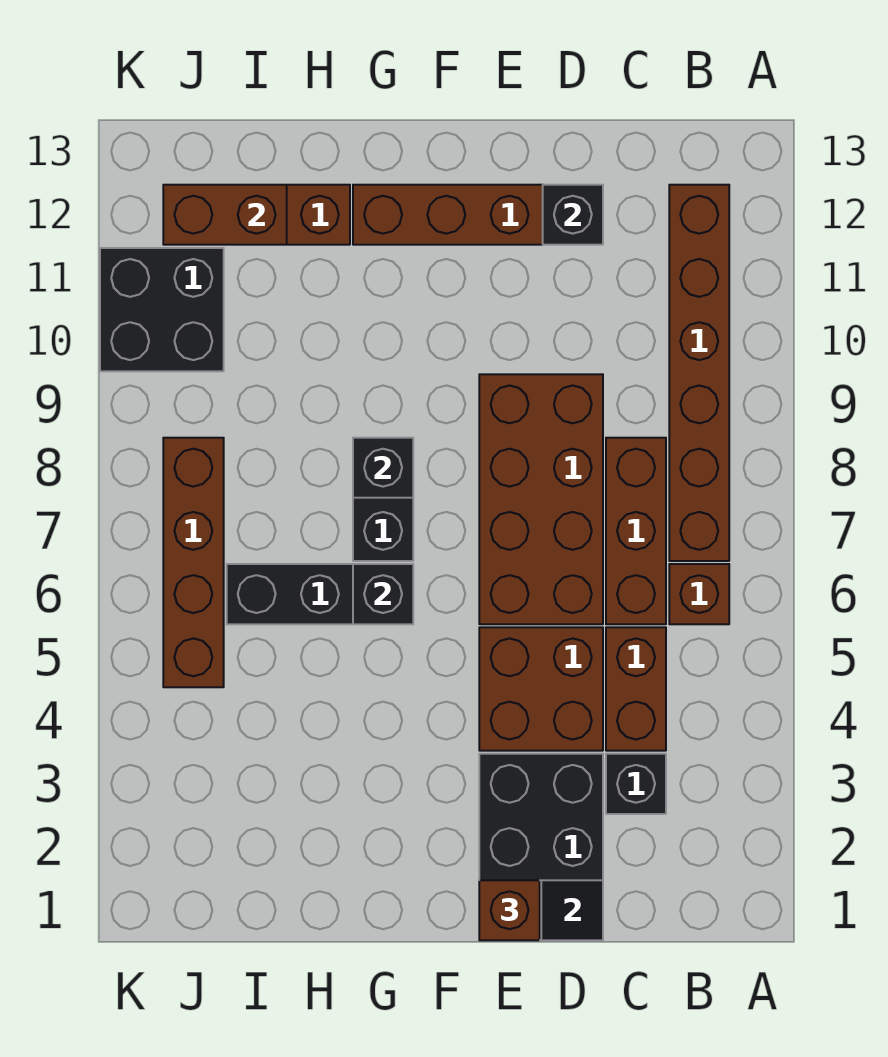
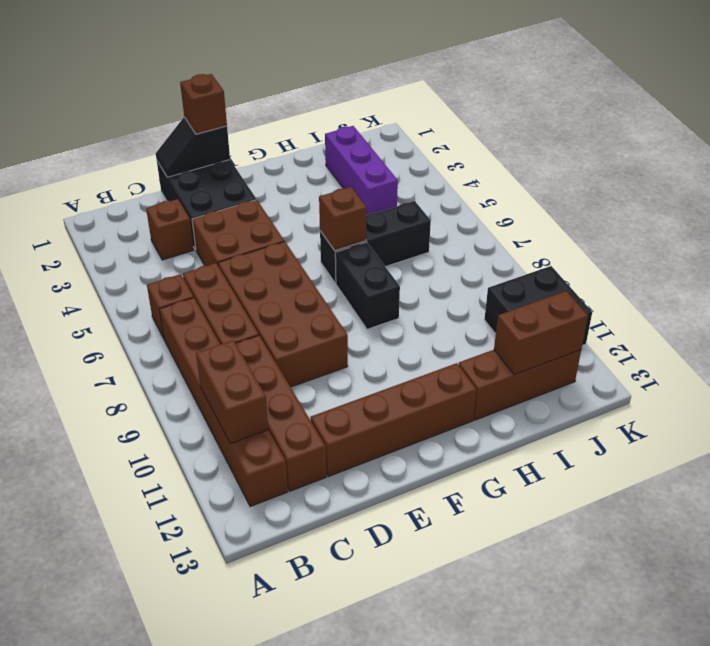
black 1x1 brick [606,754,666,814] -> brown 1x1 brick [146,199,194,260]
brown 1x2 brick [606,627,666,751] -> brown 1x2 brick moved to [196,340,268,444]
black 1x1 brick [543,185,603,245] -> none
black 1x1 brick [353,564,413,624] -> brown 1x1 brick [319,187,367,251]
black 1x1 brick [353,438,413,498] -> none
none -> purple 1x3 brick [325,126,398,216]
brown 1x4 brick [163,438,224,687] -> brown 1x4 brick moved to [236,335,326,491]

